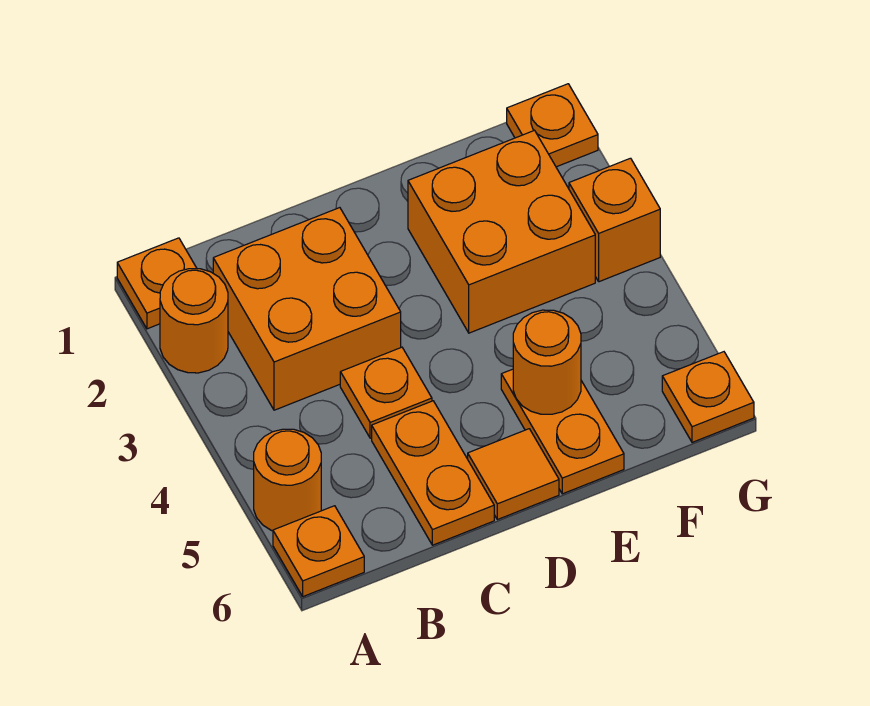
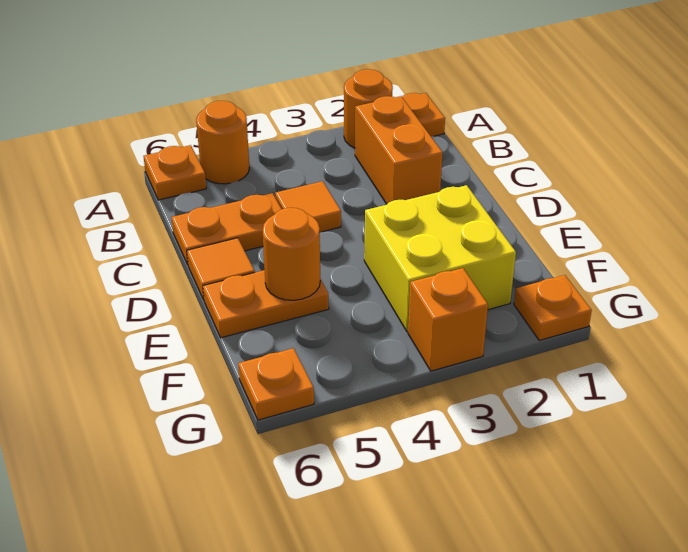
orange 2x2 brick [213,208,401,410] -> orange 1x2 brick [355,96,443,204]
orange 1x1 plate [340,347,432,438] -> orange 1x1 tile [275,181,341,232]
orange 2x2 brick [408,130,595,333] -> yellow 2x2 brick [364,185,516,332]

